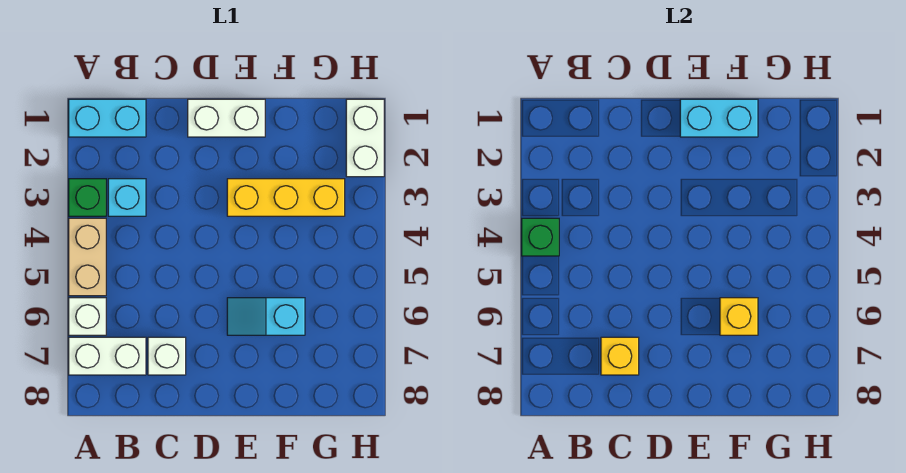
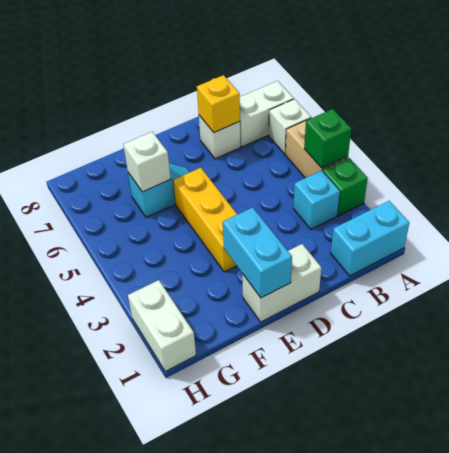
cyan 1x2 brick [680,99,758,137] -> cyan 1x2 brick turned to [223,207,292,298]
yellow 1x3 brick [227,179,345,216] -> yellow 1x3 brick turned to [173,168,237,272]
yellow 1x1 brick [720,298,758,335] -> white 1x1 brick [123,132,171,192]

